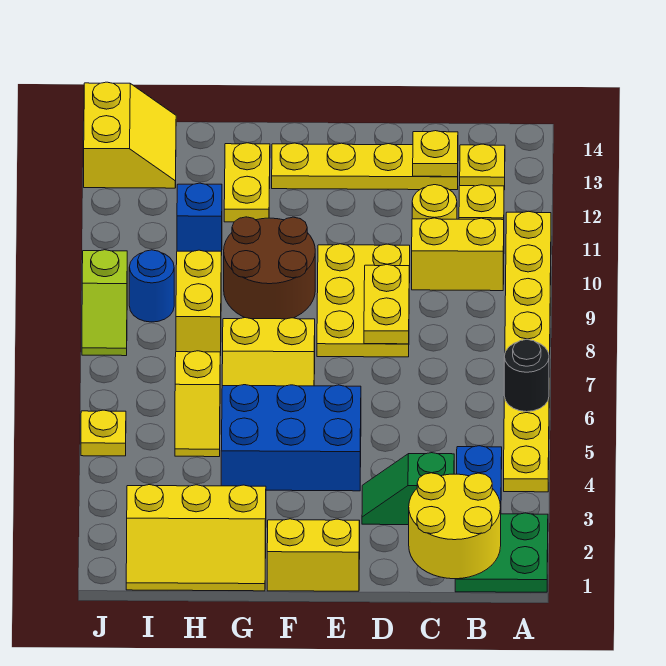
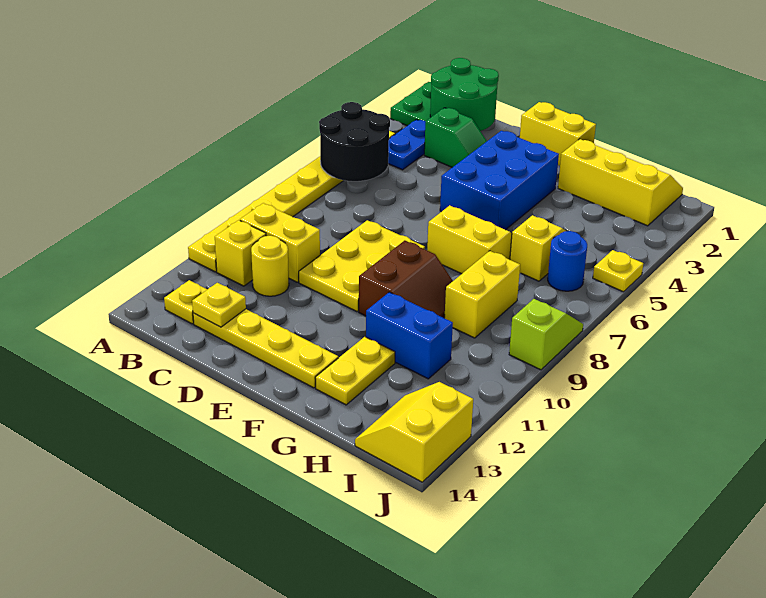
black 1x1 round brick [504,340,549,412] -> black 2x2 round brick [319,102,390,181]
yellow 2x2 round brick [409,473,501,579] -> green 2x2 round brick [430,58,499,131]
yellow 1x2 plate [364,265,409,344] -> none
blue 2x3 brick [221,385,361,491] -> blue 2x3 brick turned to [440,131,559,230]
brown 2x2 round brick [224,217,315,319] -> brown 2x2 slope [359,241,453,318]
blue 1x1 brick [177,183,222,255] -> blue 1x2 brick [366,292,453,379]
blue 1x1 round brick [129,250,174,322] -> blue 1x1 round brick moved to [548,231,587,291]

